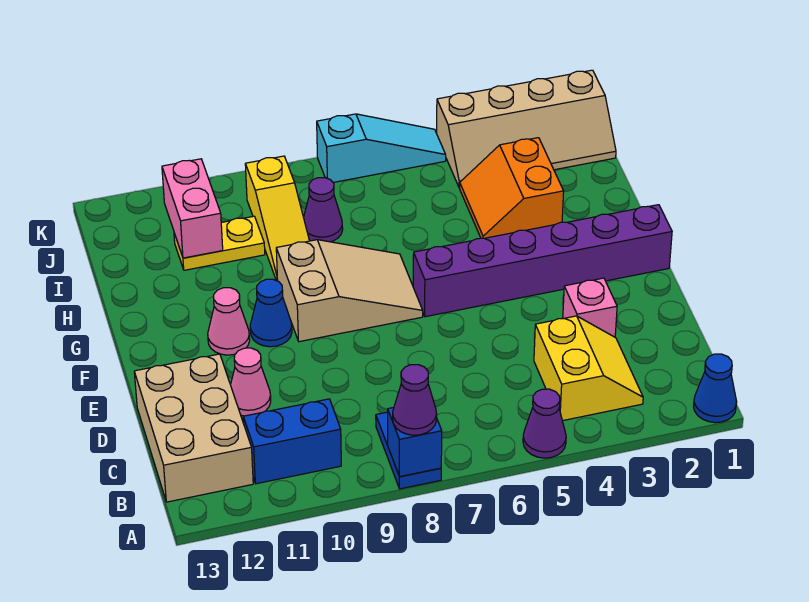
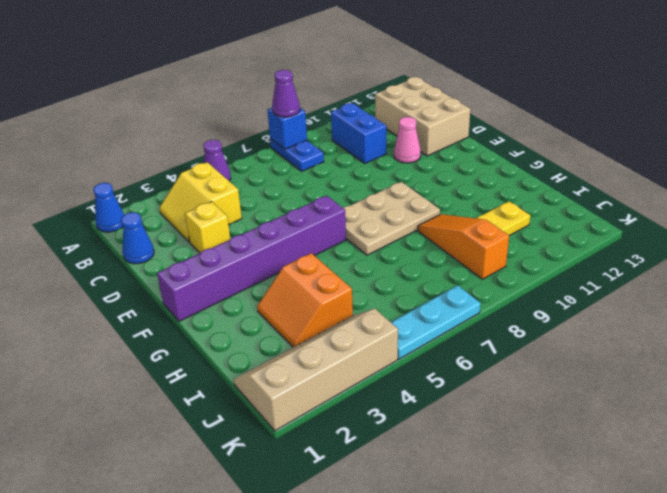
blue 1x2 brick [243,399,341,484] -> blue 1x2 brick turned to [331,103,386,164]
pink 1x1 brick [563,278,617,337] -> yellow 1x1 brick [185,202,230,253]
tan 2x3 slope [276,240,423,342] -> tan 2x3 plate [344,182,440,255]
blue 1x1 cone [250,279,292,347] -> blue 1x1 cone moved to [121,212,154,264]
pink 1x1 cone [208,288,250,355] -> none
orange 2x2 slope [460,138,564,238] -> orange 2x2 slope turned to [257,253,353,347]
yellow 1x3 slope [245,156,309,281] -> orange 1x3 slope [418,214,509,279]
purple 1x1 cone [304,178,343,242] -> none
pink 1x2 brick [162,159,223,258] -> none
cyan 1x3 slope [317,114,446,182] -> cyan 1x3 plate [391,285,481,359]

